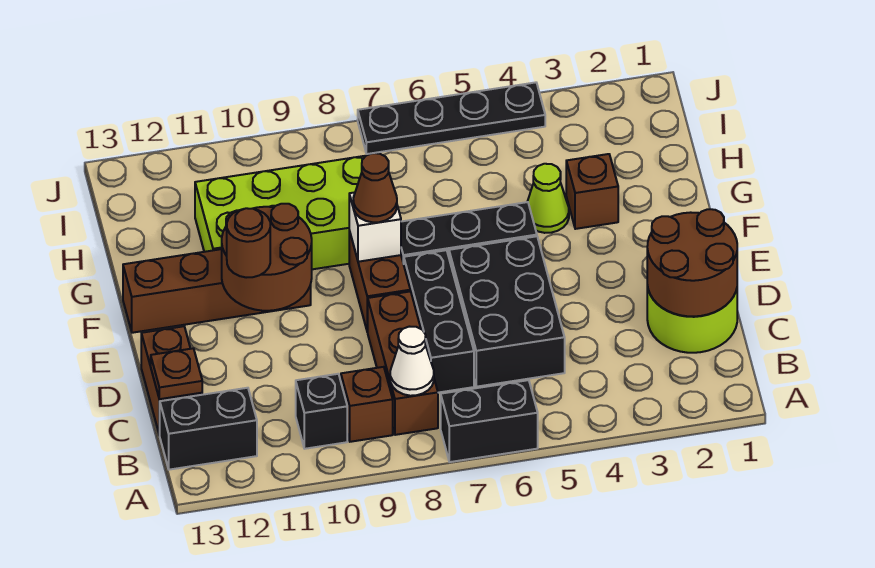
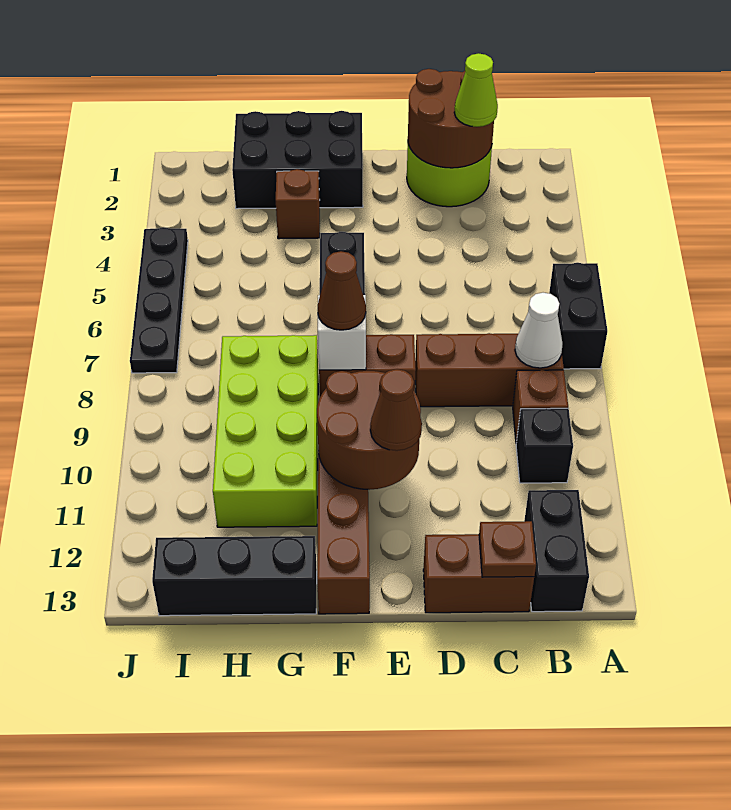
black 2x3 brick [449,236,565,387] -> black 2x3 brick moved to [232,111,363,209]
black 1x3 brick [404,250,474,393] -> black 1x3 brick moved to [152,536,317,616]
brown 1x1 round brick [227,208,270,278] -> brown 1x1 cone [370,369,422,451]
lime 1x1 cone [527,164,569,233] -> lime 1x1 cone moved to [454,53,498,127]

